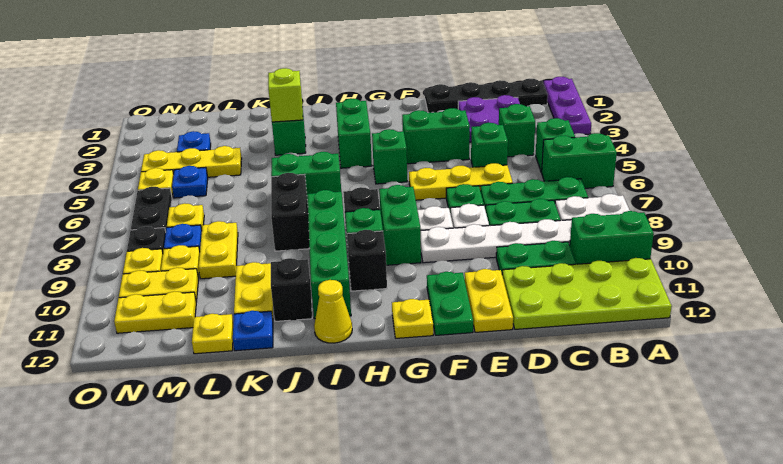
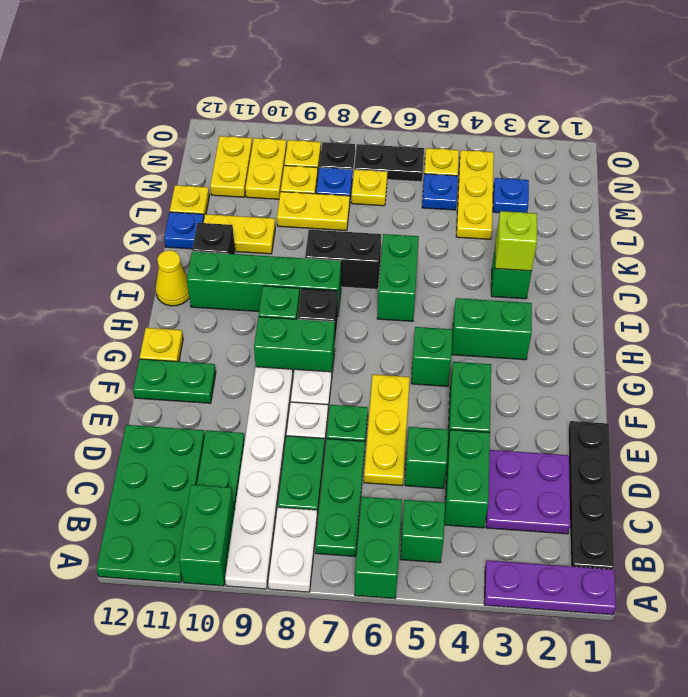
lime 2x4 plate [502,258,672,329] -> green 2x4 plate [96,425,205,583]
green 1x1 brick [499,104,535,157] -> green 1x2 brick [444,430,490,528]
yellow 1x2 plate [465,269,513,332] -> none
black 1x1 brick [347,230,387,291] -> none

